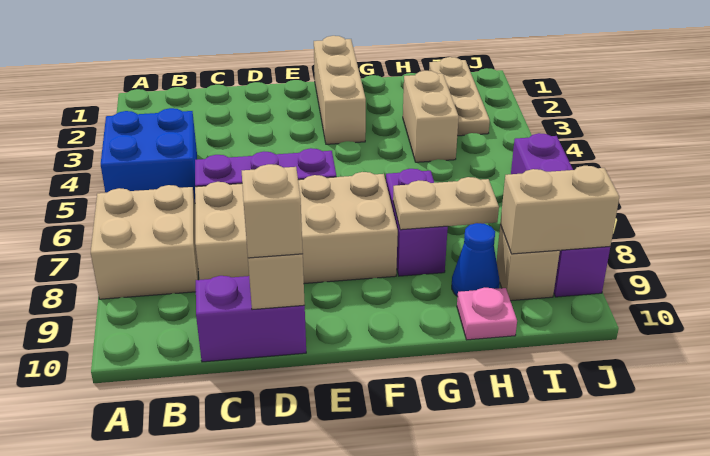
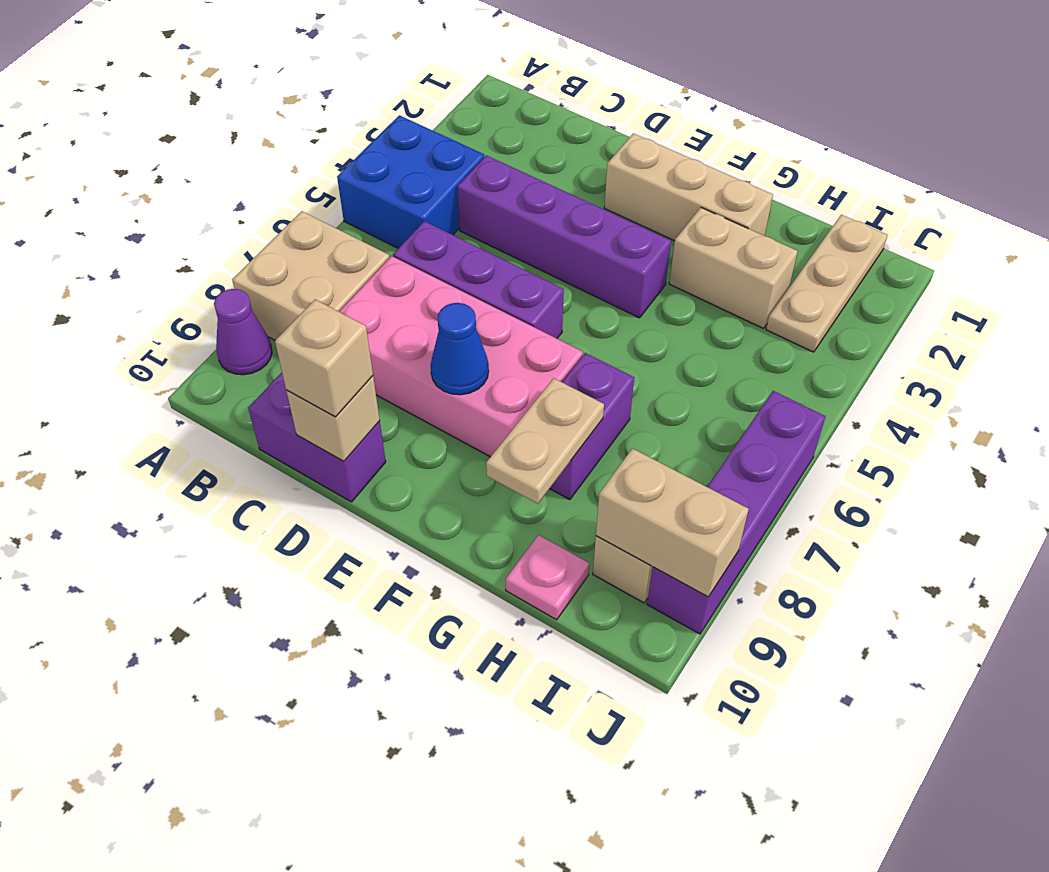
none -> purple 1x1 cone [214,289,272,375]
none -> purple 1x4 brick [457,155,671,318]
tan 2x4 brick [195,172,398,283] -> pink 2x4 brick [339,256,583,457]
tan 1x3 brick [314,36,366,144] -> tan 1x3 brick turned to [604,133,773,241]
tan 1x2 plate [393,177,499,230] -> tan 1x2 plate turned to [486,378,604,504]
tan 1x2 brick [403,71,459,162] -> tan 1x2 brick turned to [669,208,798,329]
blue 1x1 cone [452,223,500,297] -> blue 1x1 cone moved to [431,303,489,395]

